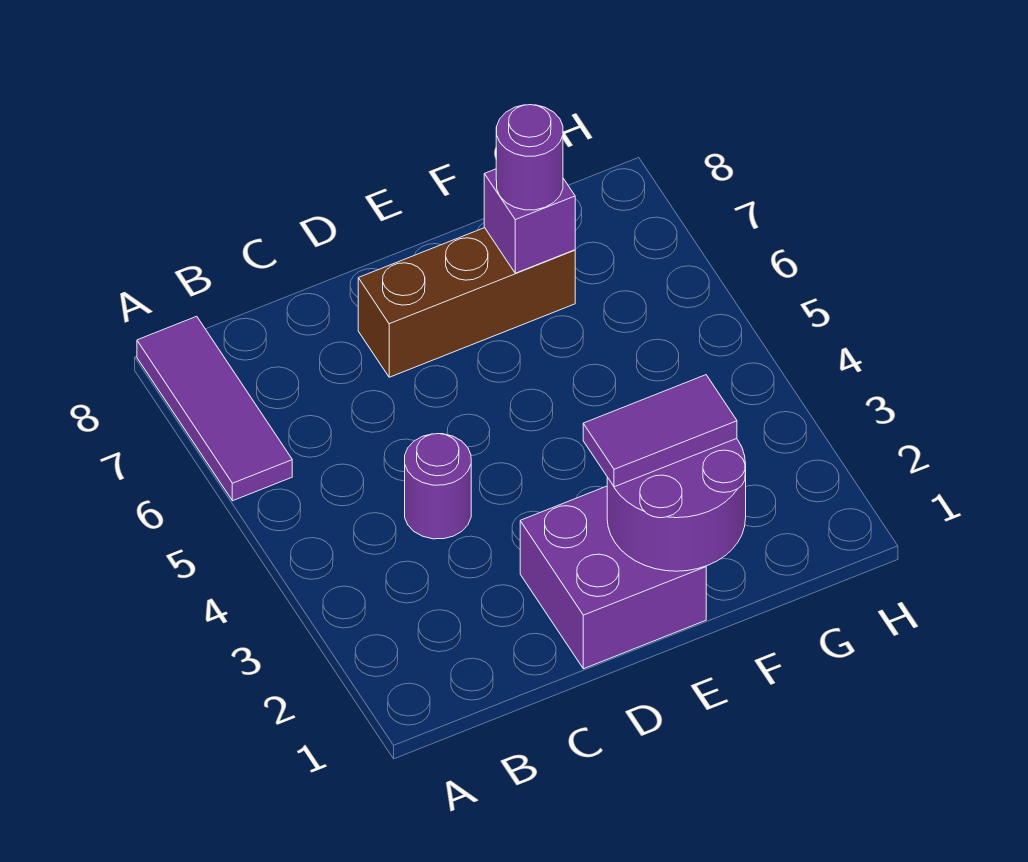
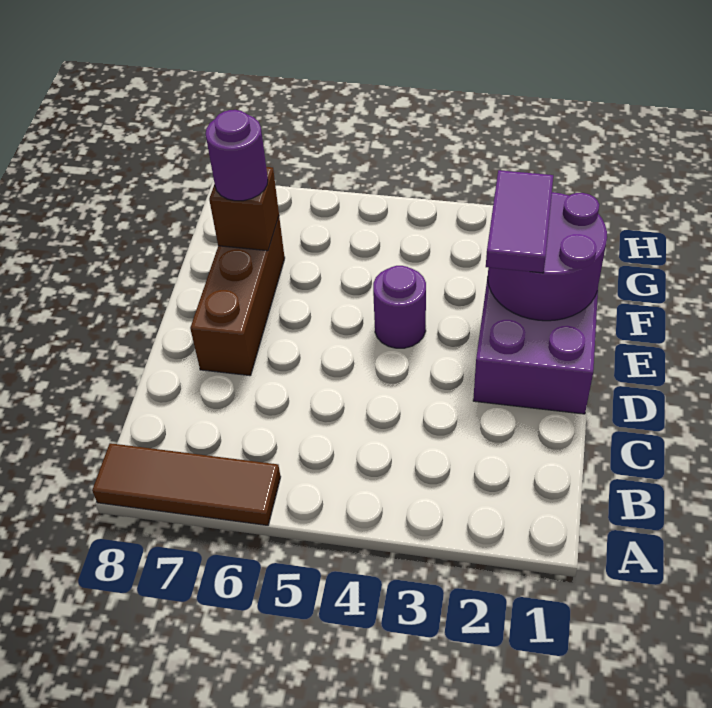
purple 1x3 tile [137,316,292,501] -> brown 1x3 tile [92,443,281,525]
purple 1x1 round brick [405,434,471,539] -> purple 1x1 round brick moved to [373,266,426,348]
purple 1x1 brick [484,169,575,273] -> brown 1x1 brick [209,167,279,251]

